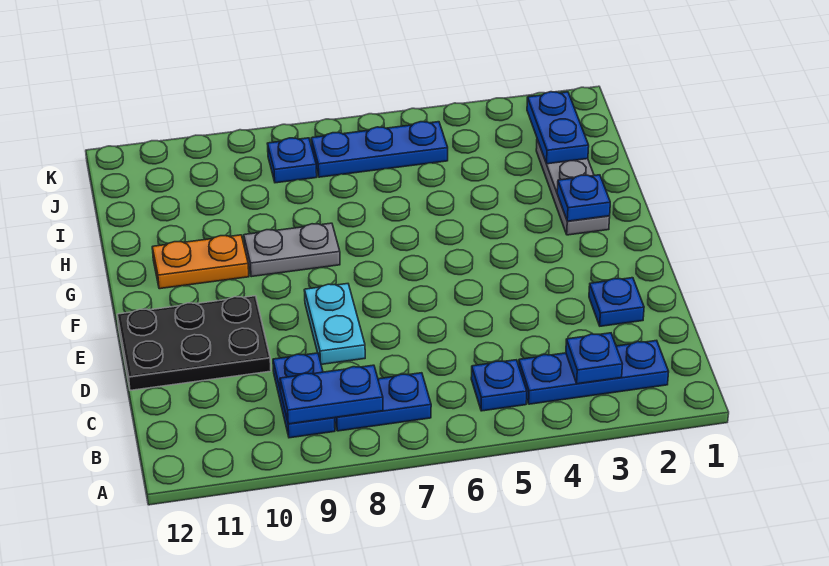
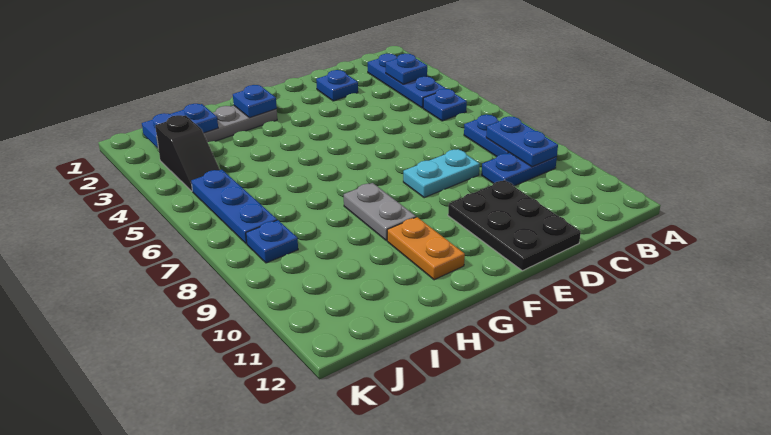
none -> black 1x2 slope [155,115,220,191]

